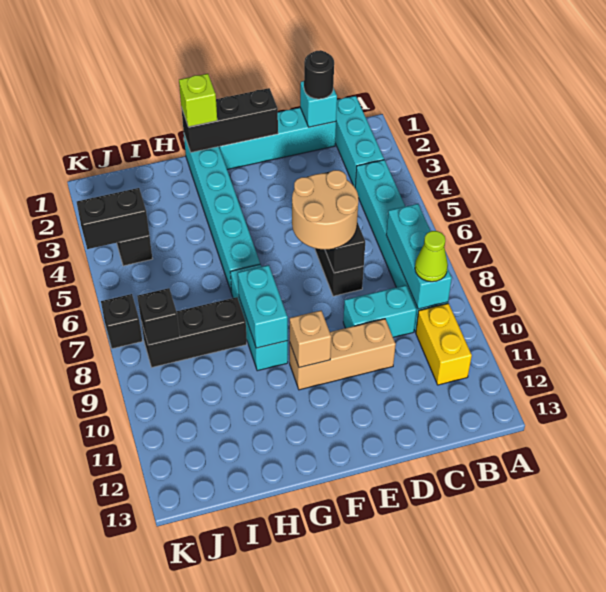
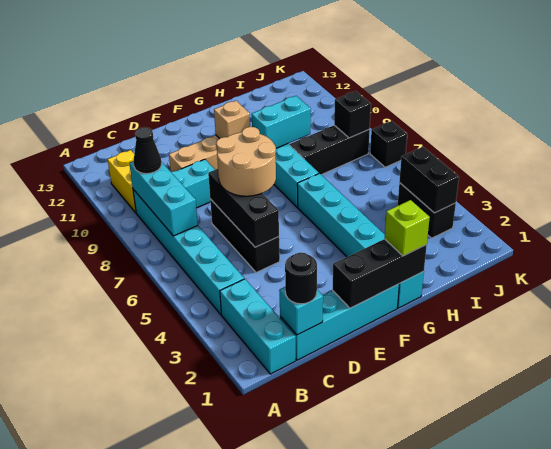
lime 1x1 cone [415,231,448,282] -> black 1x1 cone [134,127,162,174]
cyan 1x2 brick [238,265,288,348] -> cyan 1x2 brick turned to [252,96,311,148]
black 1x2 brick [77,188,149,249] -> black 1x2 brick turned to [399,147,459,213]

